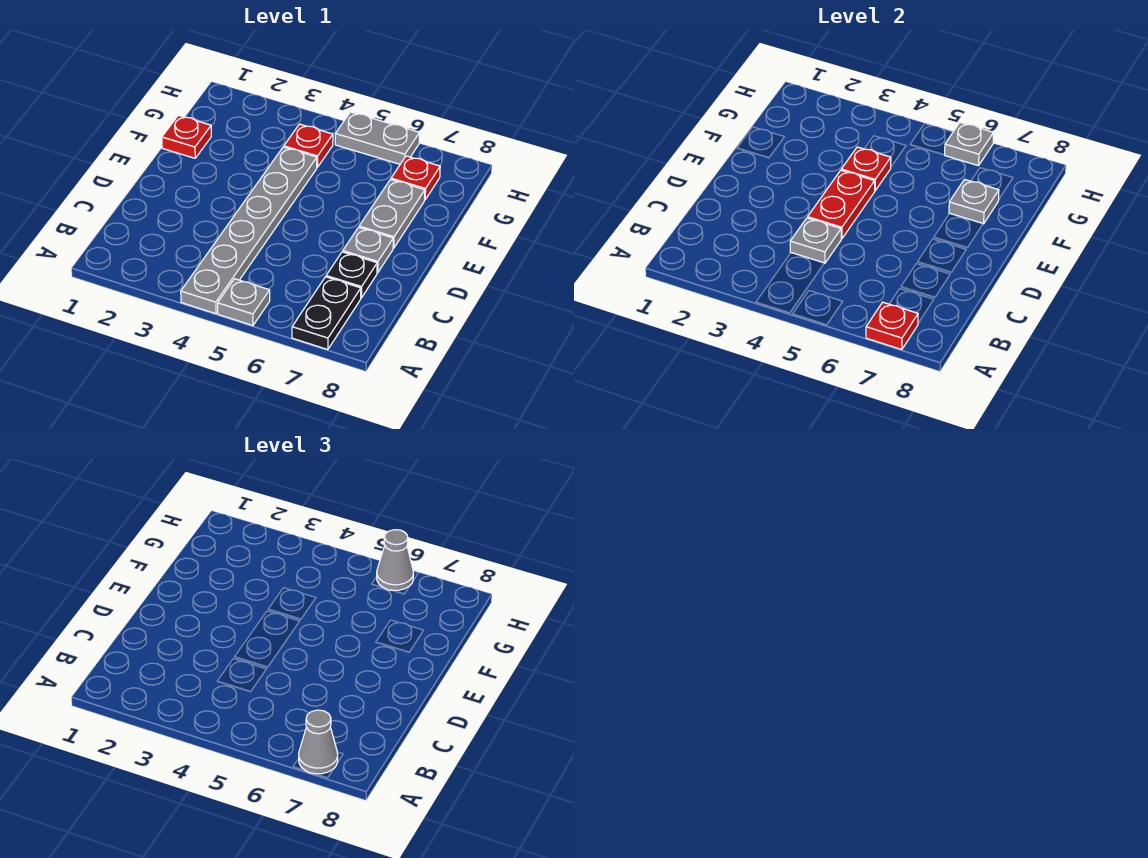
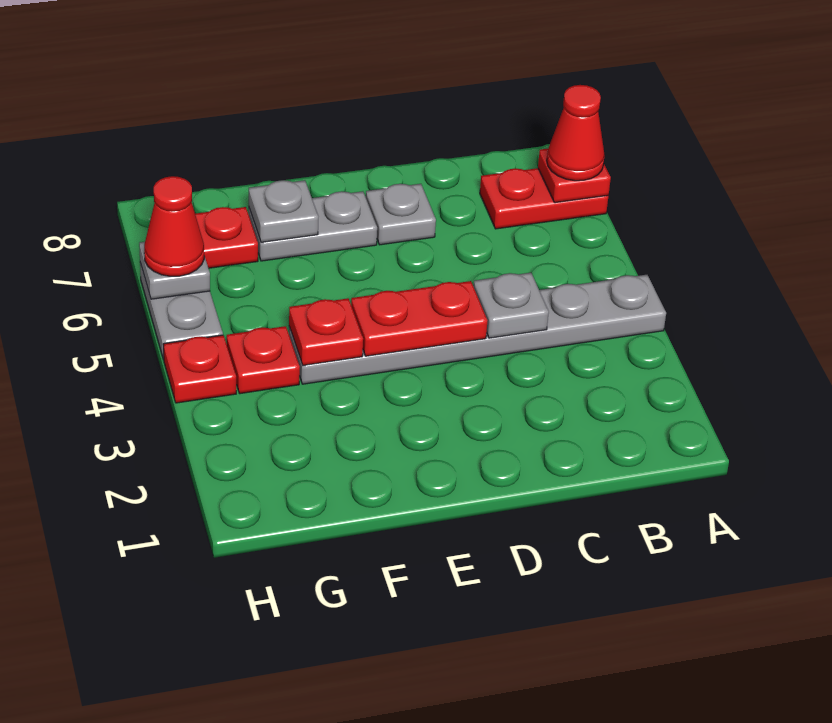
grey 1x1 plate [218,279,270,326] -> none
black 1x2 plate [292,277,361,350] -> red 1x2 plate [480,168,608,229]
grey 1x1 cone [299,710,338,774] -> red 1x1 cone [547,85,605,181]
black 1x1 plate [326,252,377,298] -> none
red 1x1 plate [162,115,211,158] -> red 1x1 plate moved to [163,335,236,403]
grey 1x1 cone [377,530,414,590] -> red 1x1 cone [144,176,204,276]

